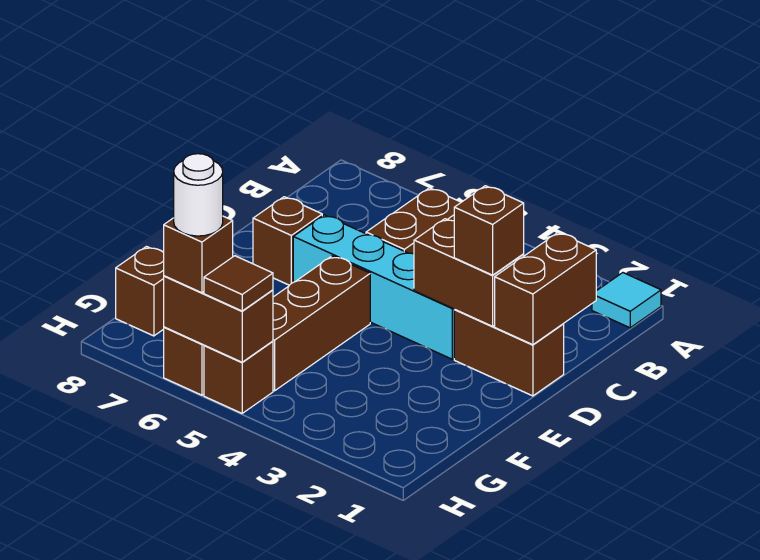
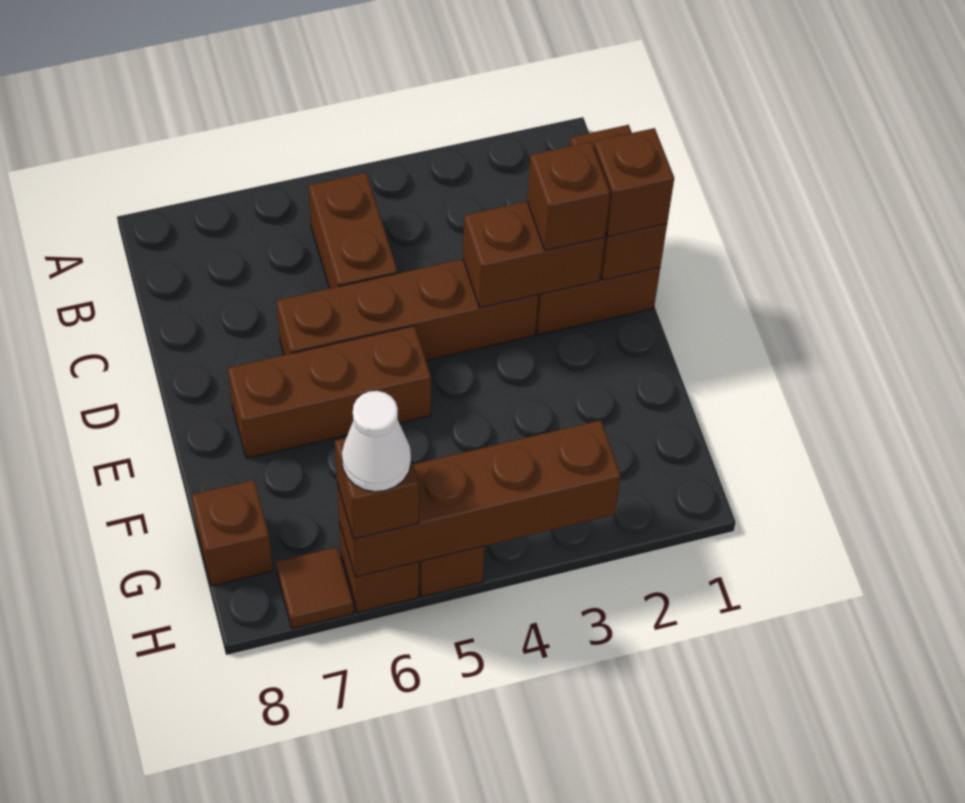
cyan 1x1 tile [592,273,661,328] -> none
cyan 1x4 brick [293,215,455,359] -> brown 1x4 brick [277,259,538,360]
brown 1x1 brick [253,197,322,285] -> brown 1x1 brick moved to [594,128,674,237]
brown 1x3 brick [273,256,370,391] -> brown 1x3 brick turned to [228,326,431,458]
brown 1x2 brick [164,276,273,362] -> brown 1x4 brick [337,420,621,577]
brown 1x1 tile [204,256,273,311] -> brown 1x1 tile moved to [276,547,354,629]
white 1x1 round brick [174,154,223,236] -> white 1x1 cone [342,391,411,492]

